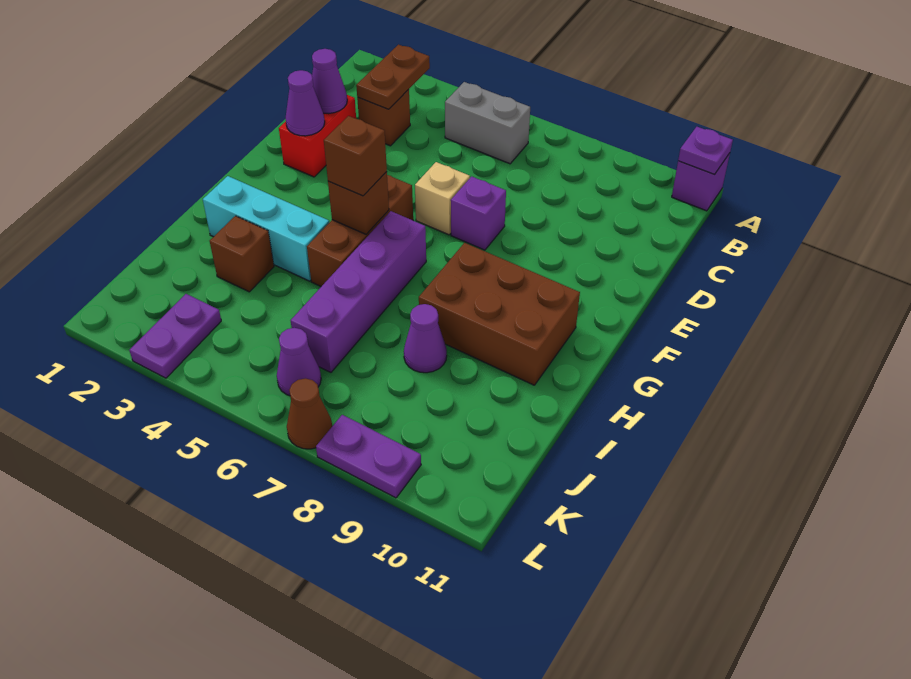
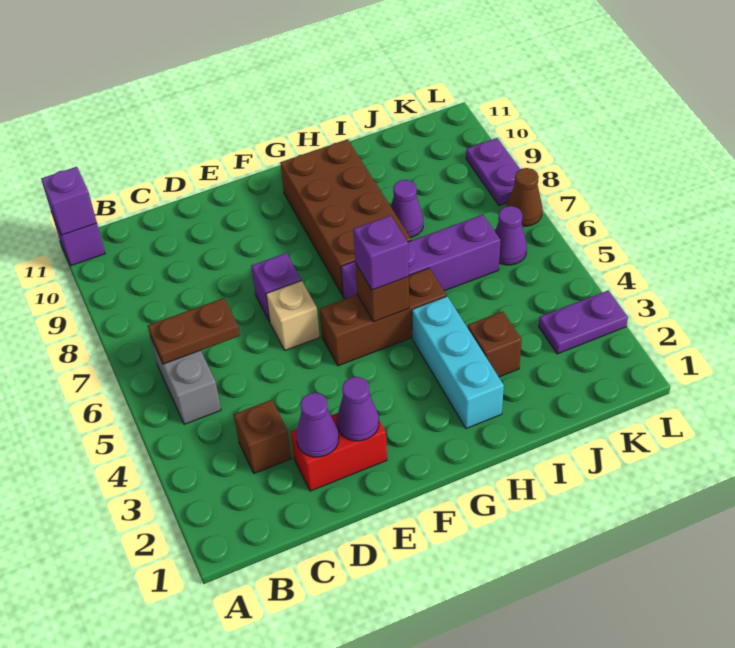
purple 1x1 plate [678,127,733,175] -> purple 1x1 brick [41,167,97,235]
brown 1x2 plate [356,45,430,109] -> brown 1x2 plate moved to [148,298,240,364]
brown 1x1 brick [324,116,387,196] -> purple 1x1 brick [353,216,409,290]
brown 2x3 brick [419,243,580,385] -> brown 2x4 brick [280,139,411,295]

